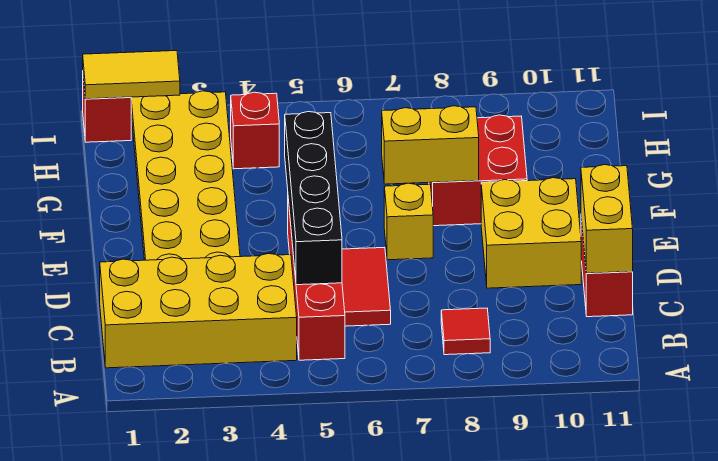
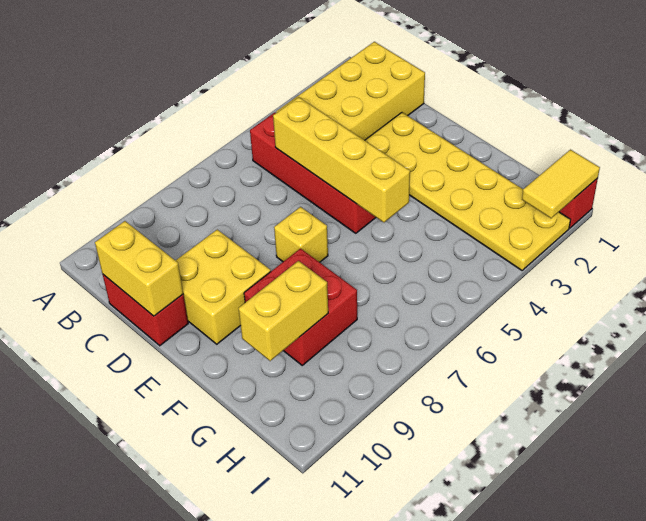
red 1x1 tile [441,308,490,355] -> none
black 1x4 brick [285,112,342,285] -> yellow 1x4 brick [273,97,410,222]
red 1x2 tile [342,247,391,326] -> none
yellow 1x2 brick [382,106,479,184] -> yellow 1x2 brick moved to [239,261,328,361]
red 1x1 brick [231,92,279,169] -> none

